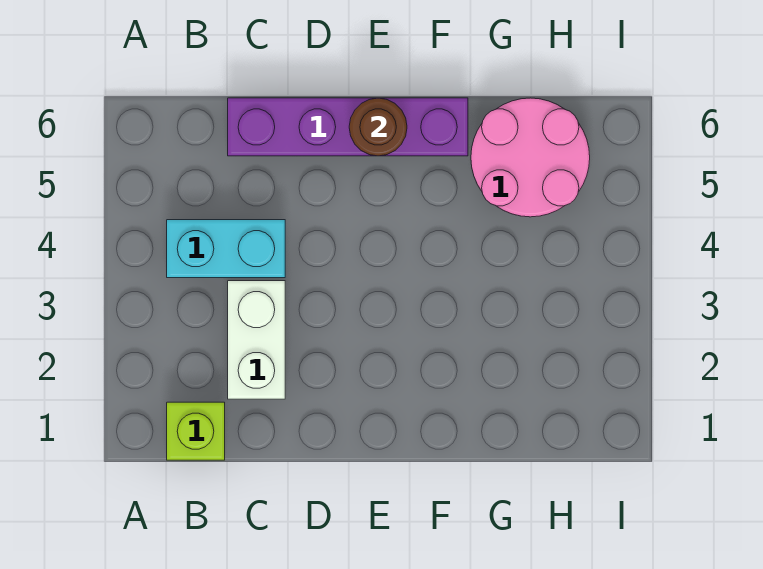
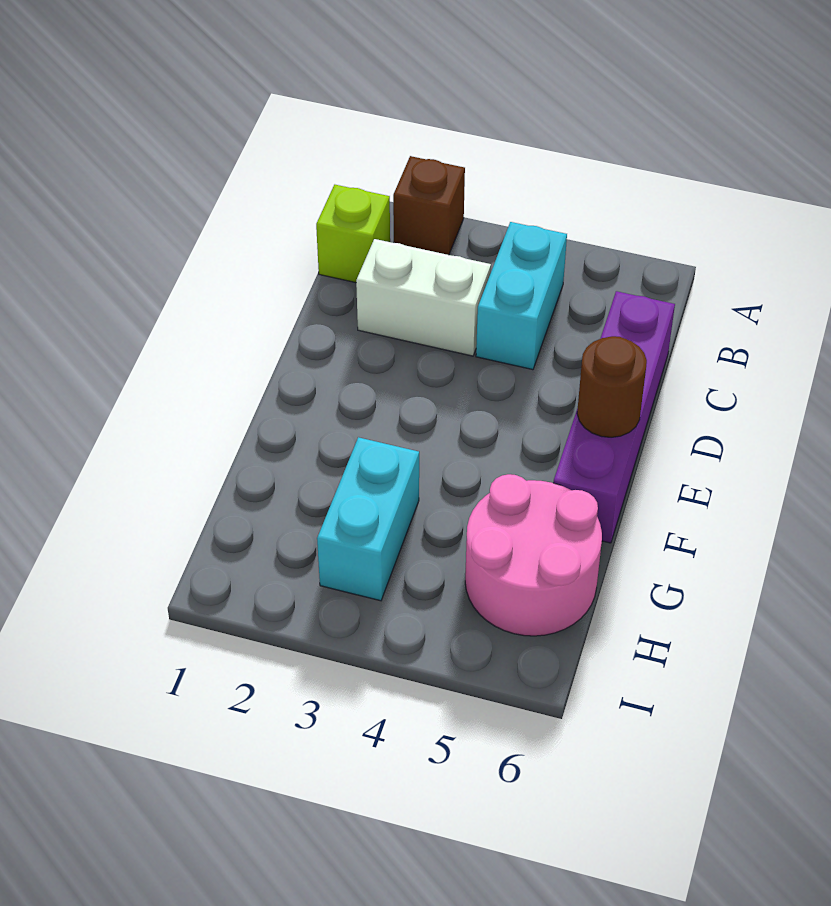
none -> brown 1x1 brick [393,156,465,255]
none -> cyan 1x2 brick [317,437,419,601]

